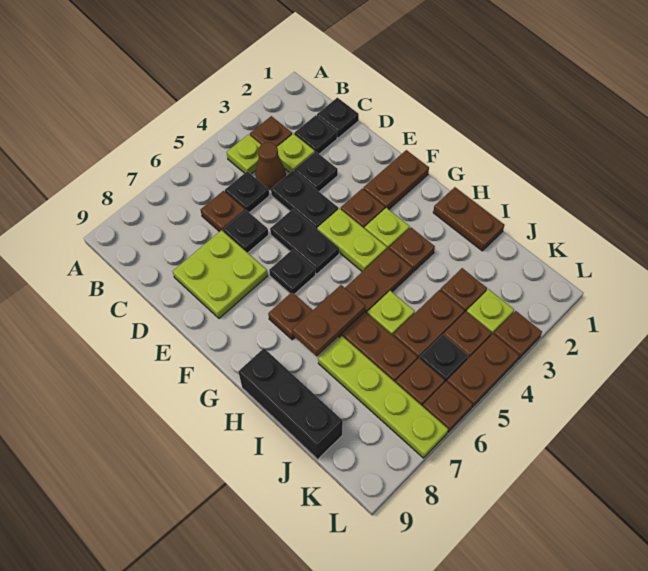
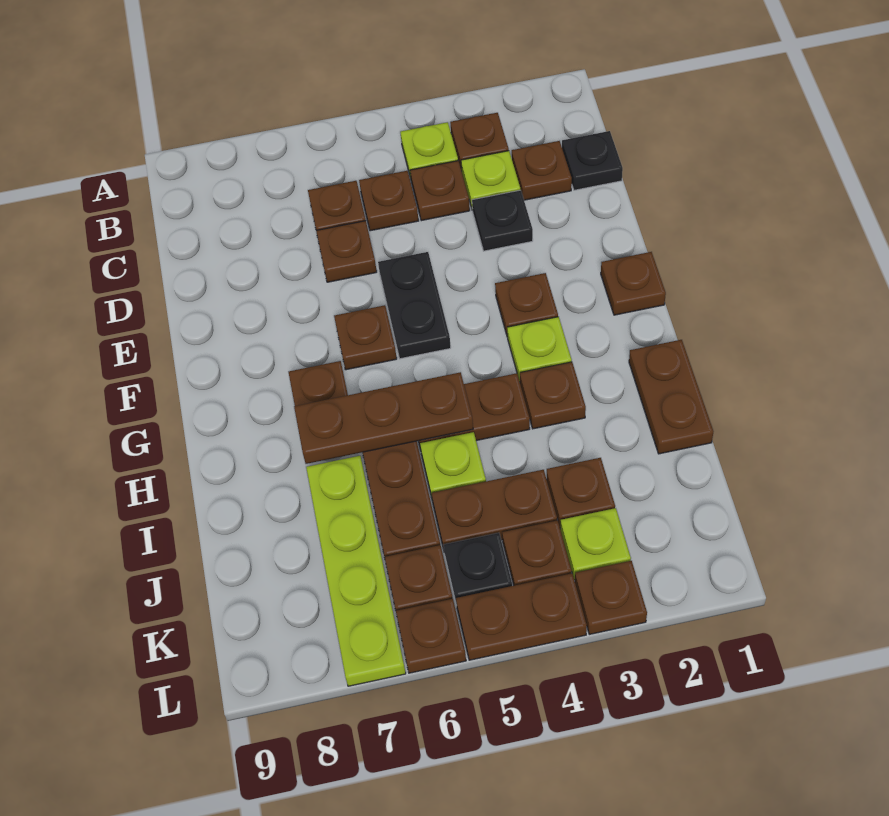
black 1x1 plate [294,115,337,154] -> brown 1x1 plate [512,141,572,200]
brown 1x1 cone [255,142,286,190] -> brown 1x1 plate [410,161,470,221]
black 1x1 plate [225,171,269,213] -> brown 1x1 plate [359,171,419,231]
black 1x2 plate [271,171,338,229] -> none
black 1x1 plate [223,210,269,253] -> brown 1x1 plate [316,221,377,282]
lime 2x2 plate [173,230,268,318] -> none
brown 1x2 plate [363,150,429,209] -> brown 1x1 plate [601,252,666,315]
lime 1x2 plate [317,209,387,272] -> none
black 1x1 plate [269,250,315,294] -> brown 1x1 plate [334,305,397,370]
brown 1x2 plate [292,285,365,356] -> brown 1x3 plate [294,372,473,464]
black 1x3 brick [238,348,343,459] -> none

